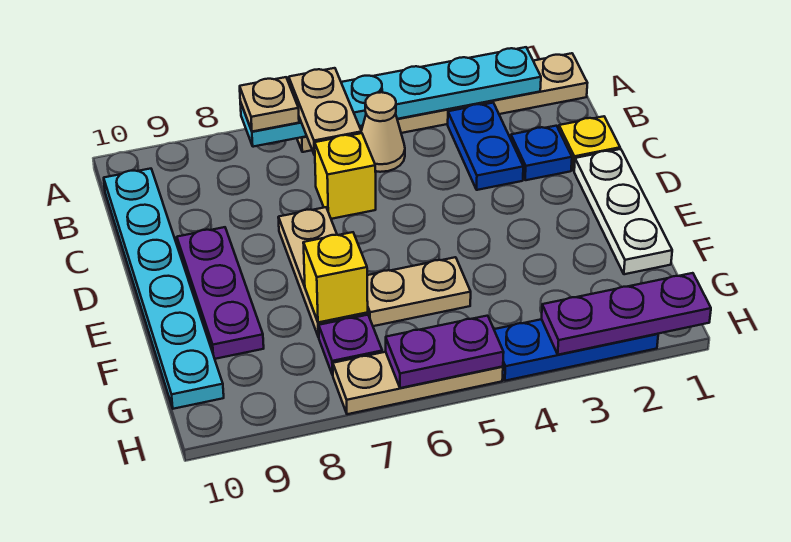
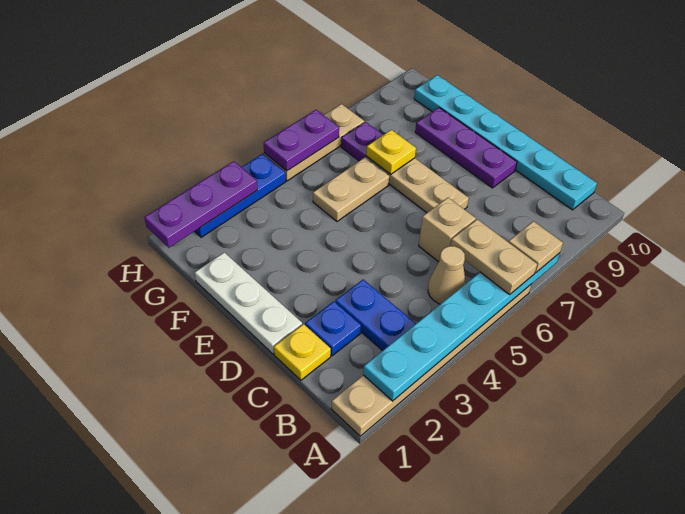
yellow 1x1 brick [315,133,376,219] -> tan 1x1 brick [419,198,476,262]
yellow 1x1 brick [303,232,368,322] -> yellow 1x1 plate [366,130,416,174]

